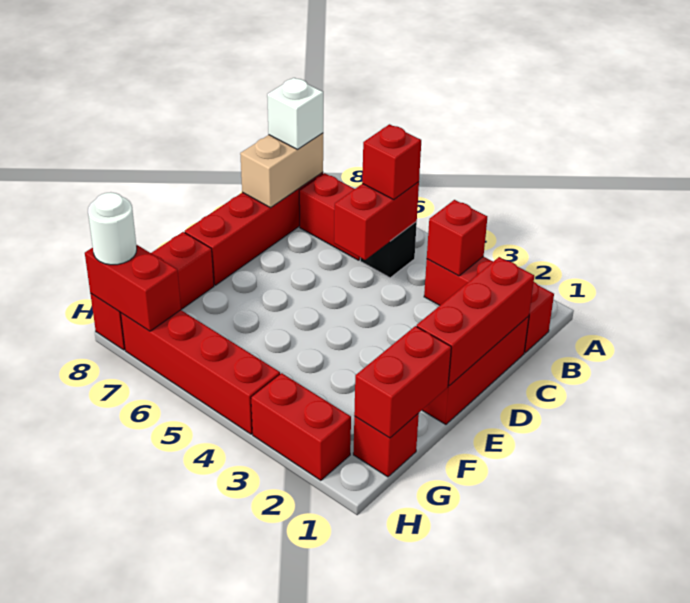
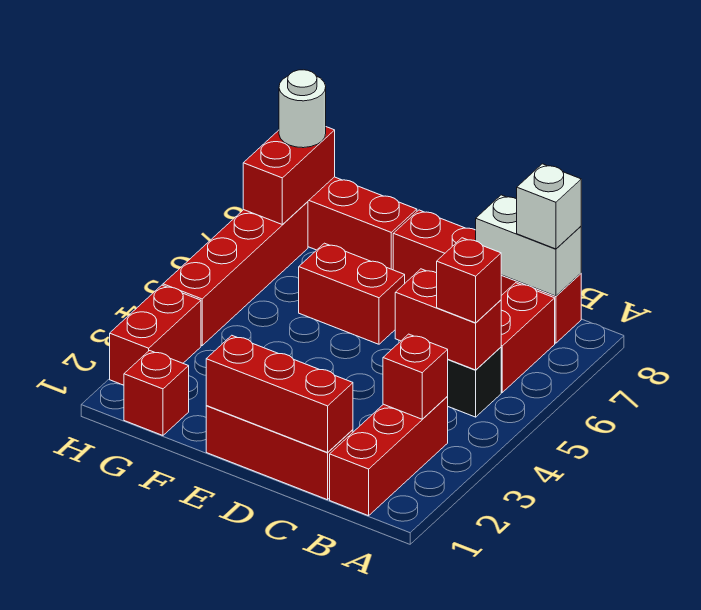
tan 1x2 brick [240,133,323,208] -> white 1x2 brick [476,195,581,296]
red 1x2 brick [354,326,451,438] -> red 1x2 brick moved to [299,243,405,344]

